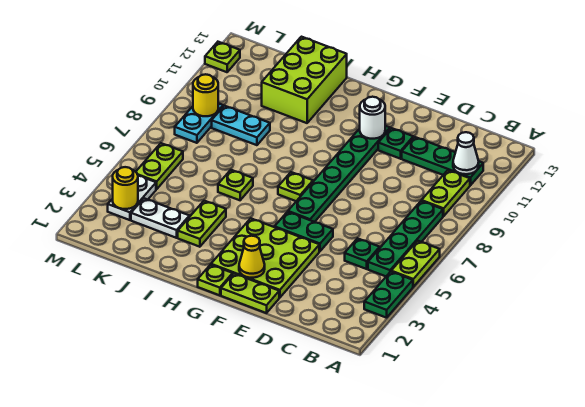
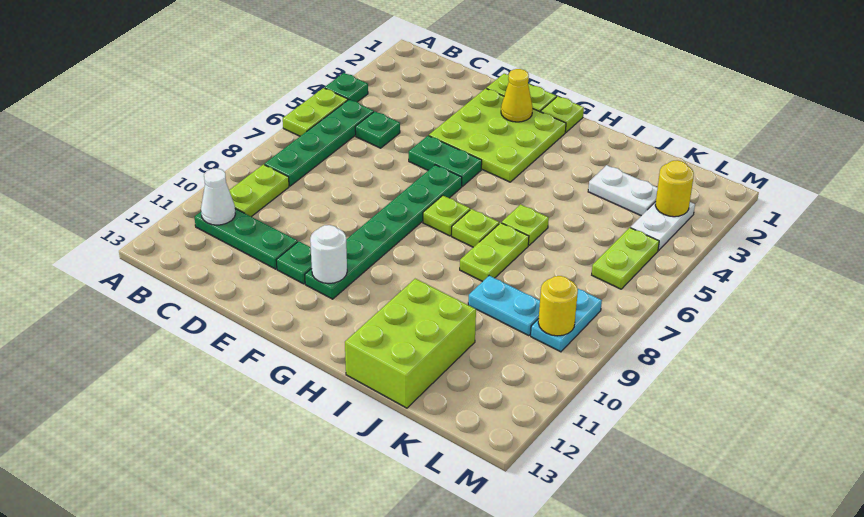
green 1x2 plate [364,272,413,318] -> green 1x1 plate [325,73,368,102]
lime 1x2 plate [178,201,226,247] -> lime 1x2 plate moved to [460,223,529,282]
lime 1x1 plate [205,42,240,72] -> lime 1x1 plate moved to [451,209,499,247]

